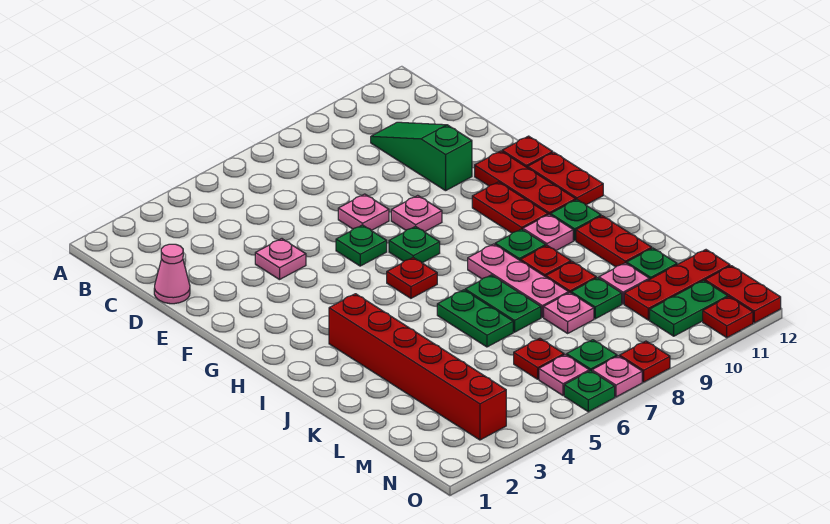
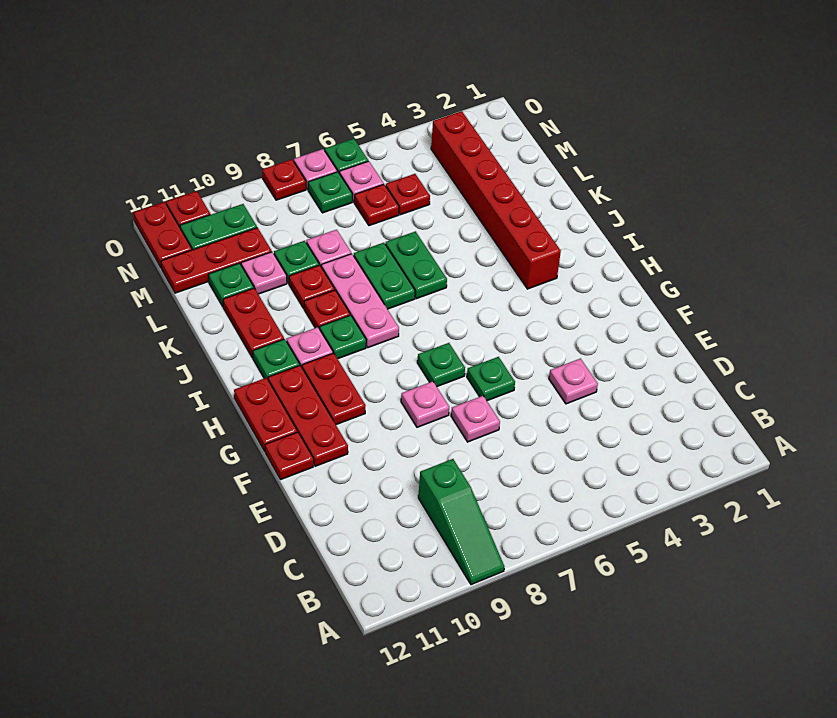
green 1x3 slope [371,122,472,191] -> green 1x3 slope moved to [418,459,504,585]
pink 1x1 cone [154,244,190,304] -> none
red 1x1 plate [387,258,437,298] -> red 1x1 plate moved to [386,174,430,215]

